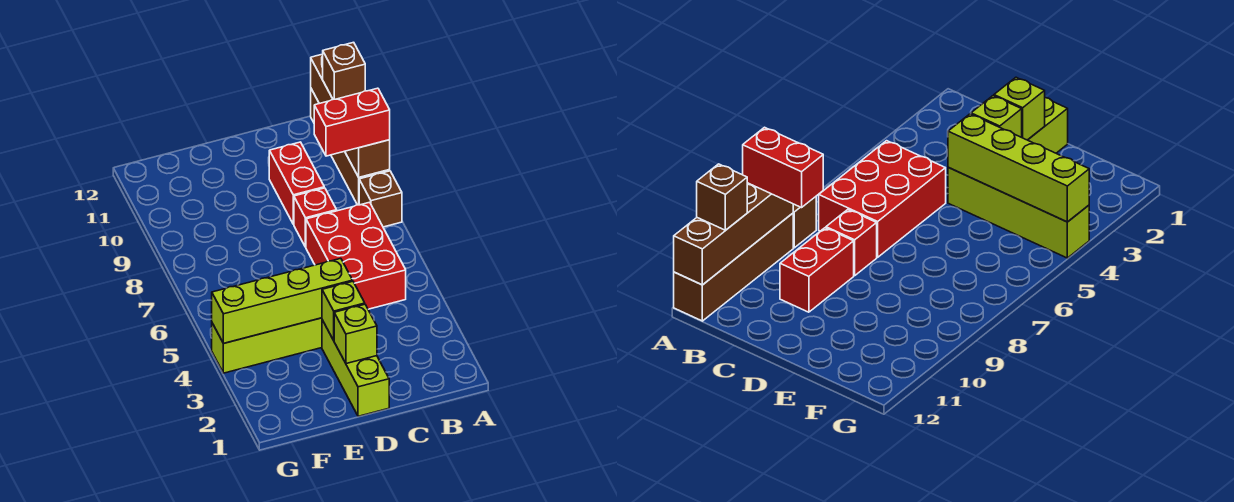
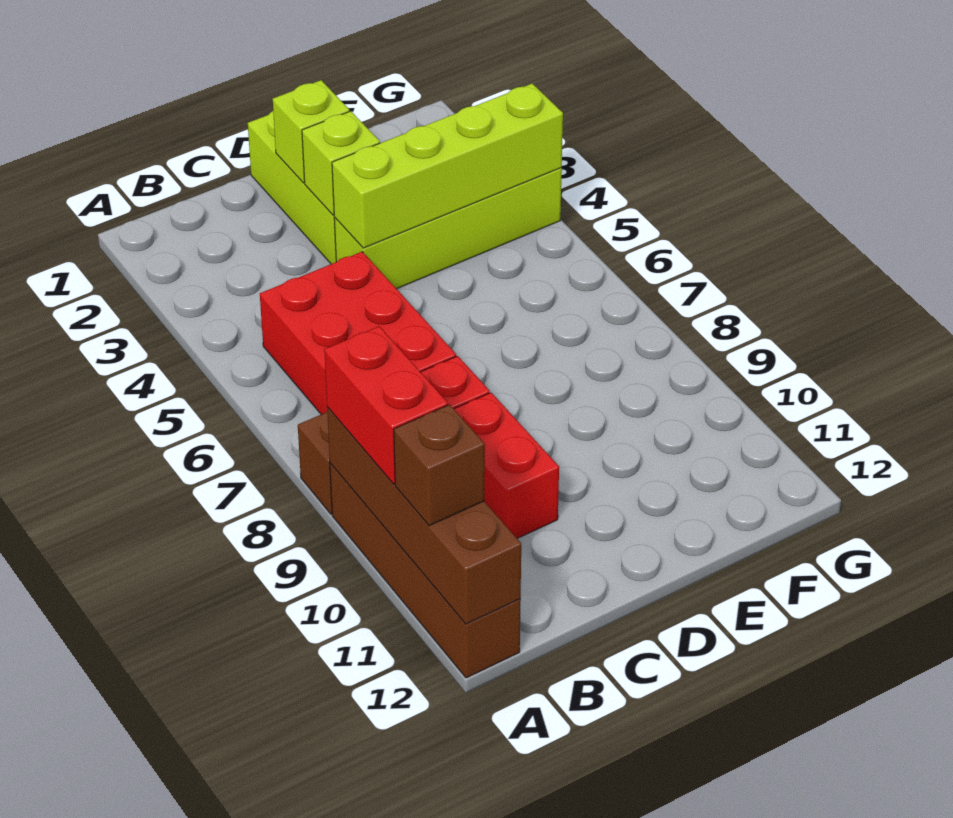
red 1x2 brick [314,88,390,156] -> red 1x2 brick turned to [324,326,448,484]

